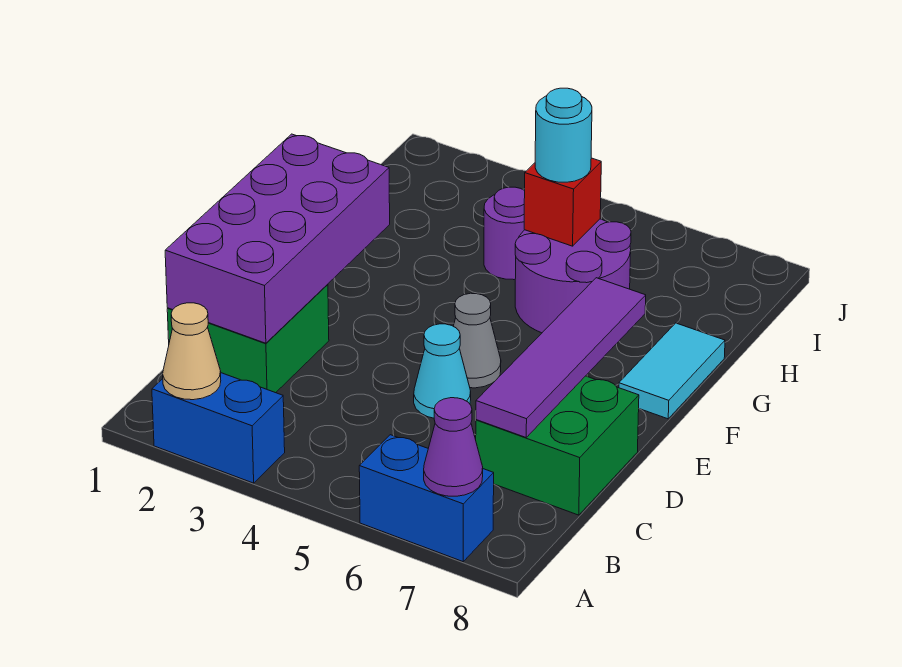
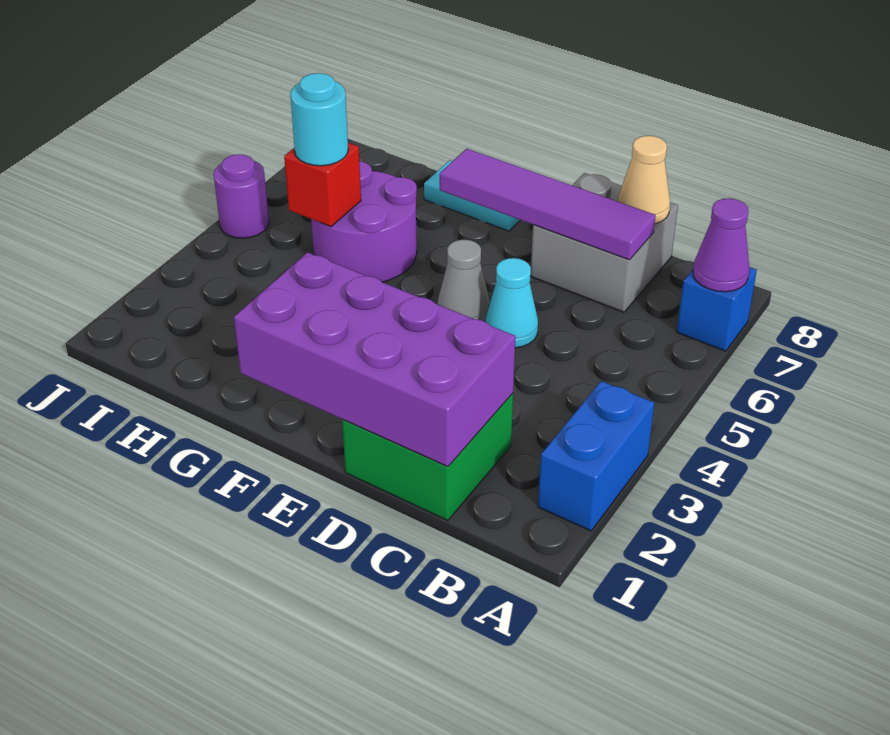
tan 1x1 cone [163,303,221,400] -> tan 1x1 cone moved to [618,136,670,224]
blue 1x2 brick [359,435,494,562] -> blue 1x1 brick [677,267,757,351]
green 2x2 brick [476,376,639,515] -> grey 2x2 brick [531,173,678,312]
purple 1x1 round brick [484,187,525,280] -> purple 1x1 round brick moved to [214,154,269,238]

